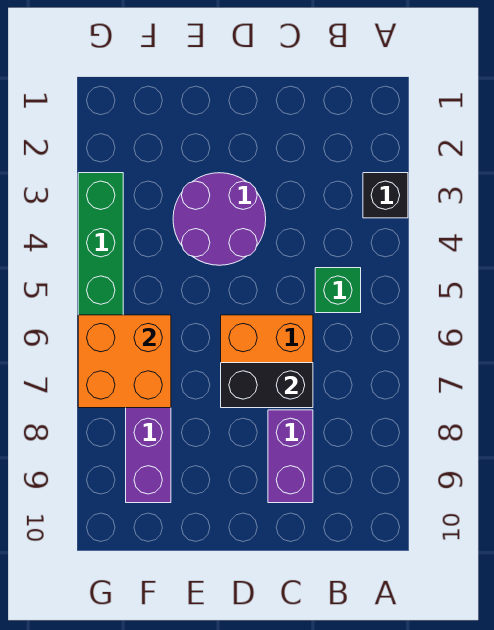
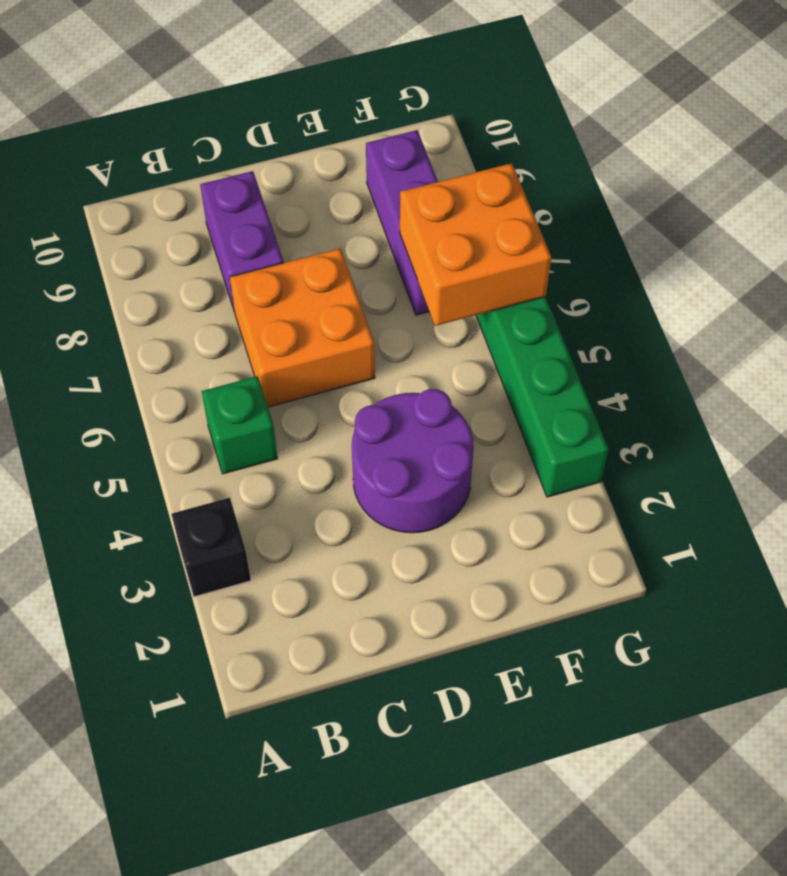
black 1x2 brick [221,363,313,408] -> none

